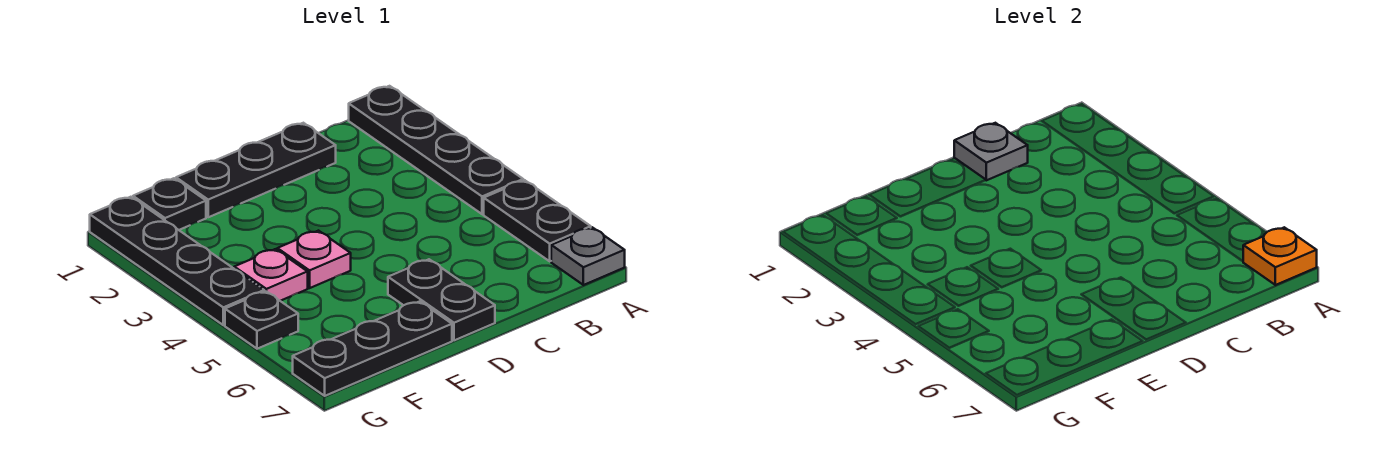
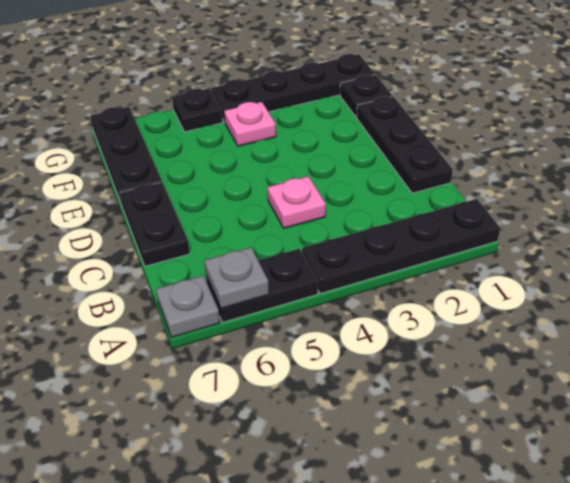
orange 1x1 plate [1243,227,1317,285] -> none
grey 1x1 plate [954,123,1028,180] -> grey 1x1 plate moved to [204,247,269,308]
black 1x2 plate [388,259,495,340] -> black 1x2 plate turned to [119,182,190,266]
pink 1x1 plate [277,231,351,288] -> pink 1x1 plate moved to [268,176,326,228]

